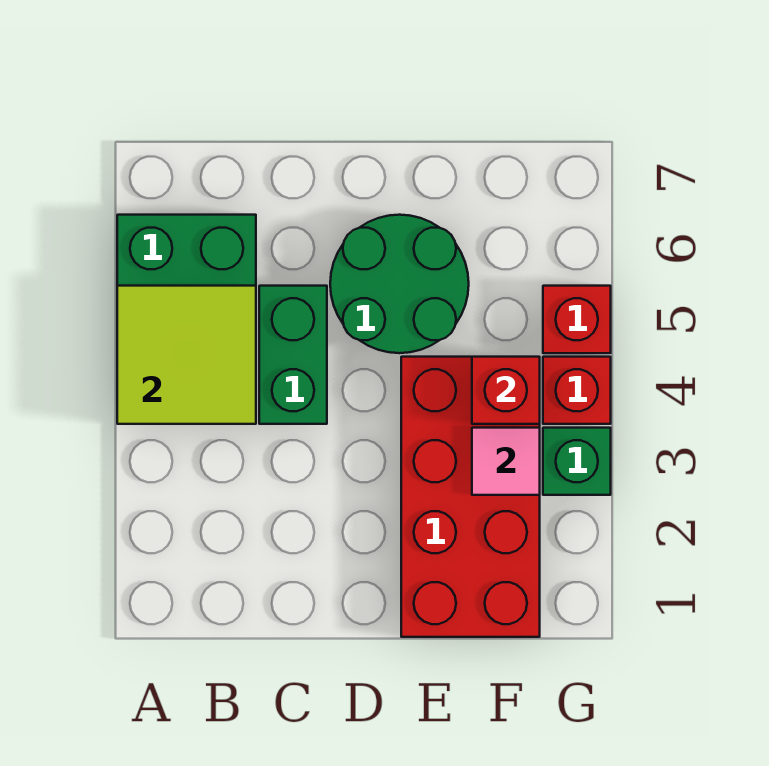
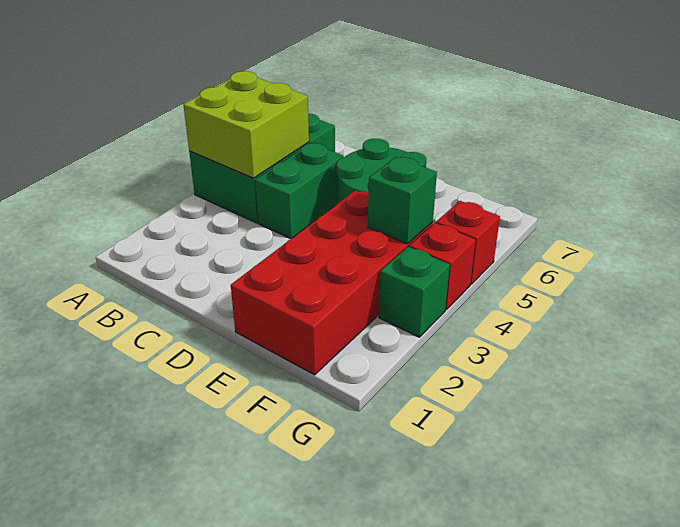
lime 2x2 tile [117,286,256,424] -> lime 2x2 brick [183,71,309,178]
pink 1x1 tile [472,428,540,495] -> none
red 1x1 brick [472,357,540,424] -> green 1x1 brick [368,157,437,244]

